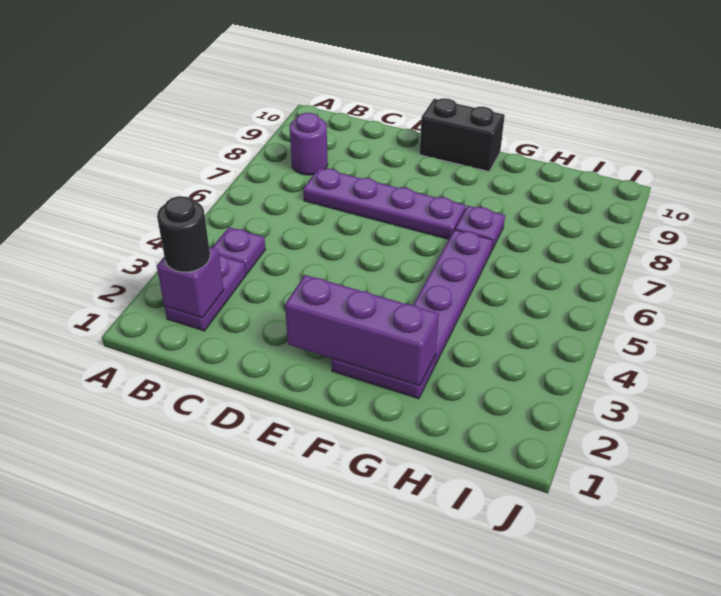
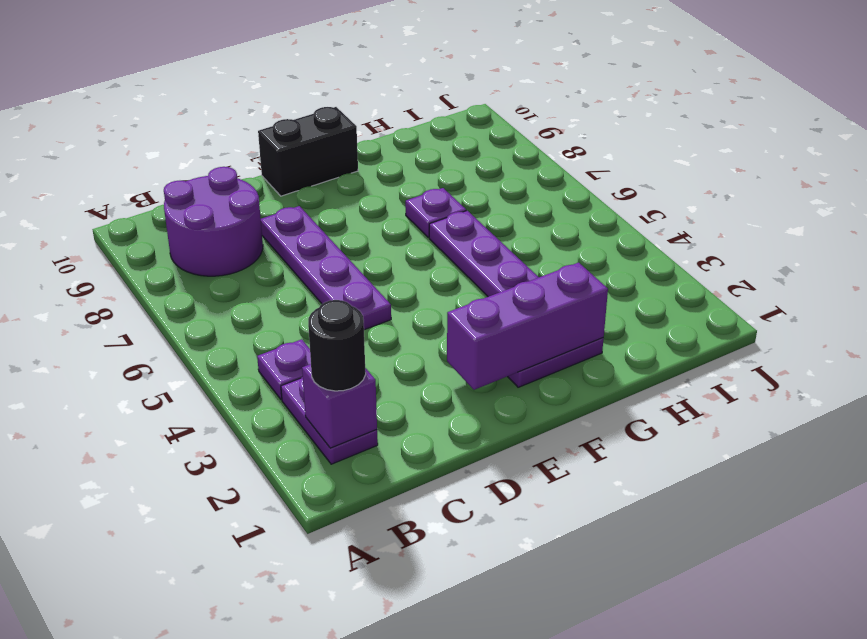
purple 1x1 round brick [290,113,328,175] -> purple 2x2 round brick [164,167,263,276]
purple 1x4 plate [303,168,466,239] -> purple 1x4 plate turned to [261,206,391,330]

